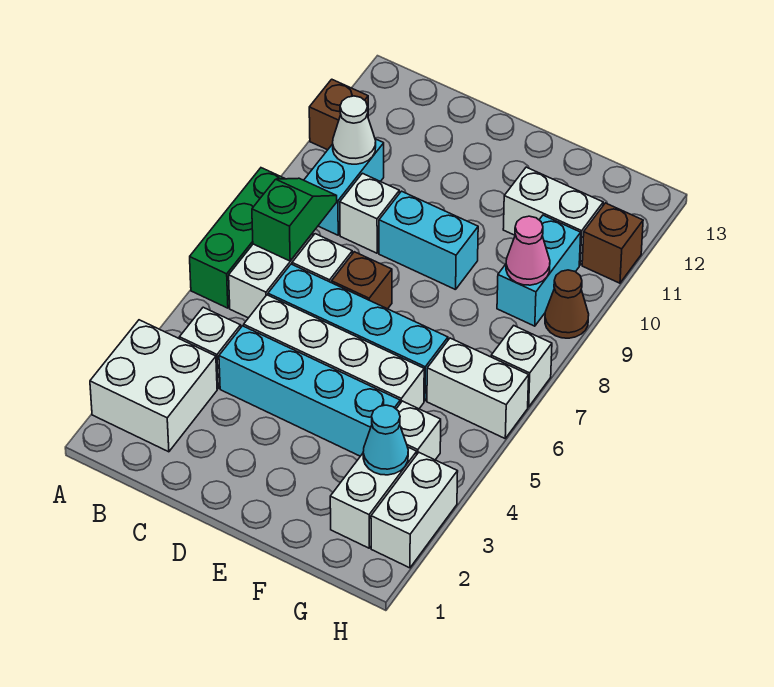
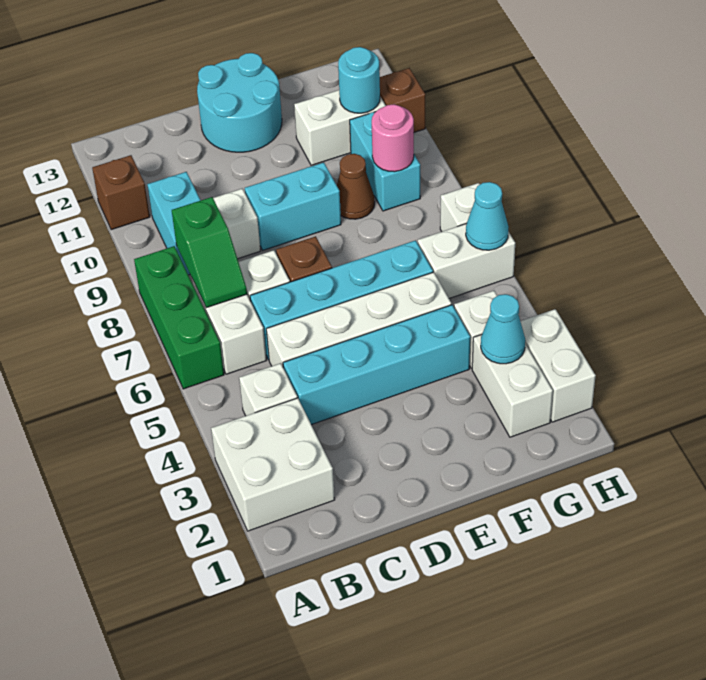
green 1x2 slope [252,178,337,261] -> green 1x2 slope turned to [172,197,247,308]
white 1x1 cone [333,96,376,164] -> none
none -> cyan 2x2 round brick [197,53,282,152]
pink 1x1 cone [506,216,550,285] -> pink 1x1 round brick [372,104,414,172]
none -> cyan 1x1 round brick [338,47,380,113]
none -> cyan 1x1 cone [466,182,509,250]
brown 1x1 cone [545,270,589,338] -> brown 1x1 cone moved to [337,154,375,219]

